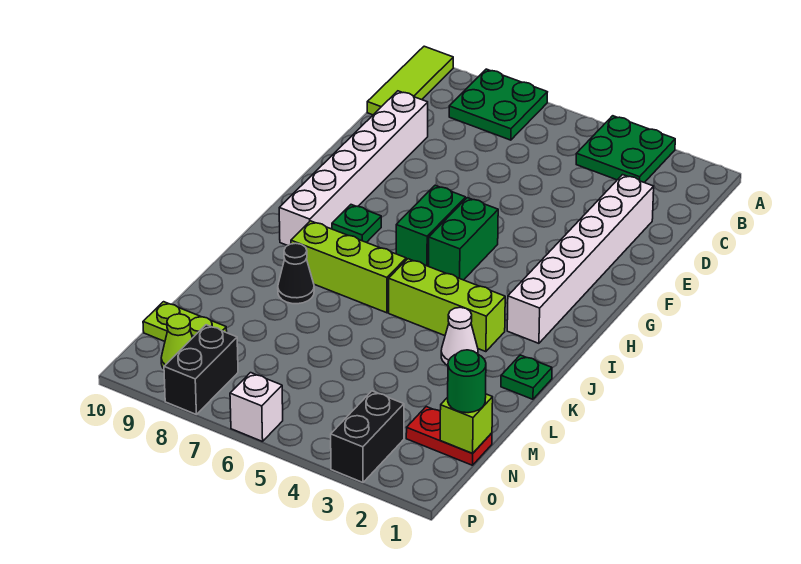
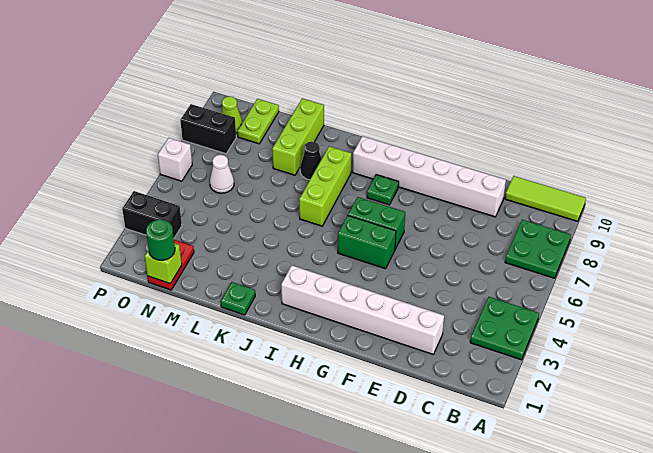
lime 1x3 brick [389,259,505,352] -> lime 1x3 brick moved to [272,98,324,175]
white 1x1 cone [441,307,478,365] -> white 1x1 cone moved to [210,155,234,193]

